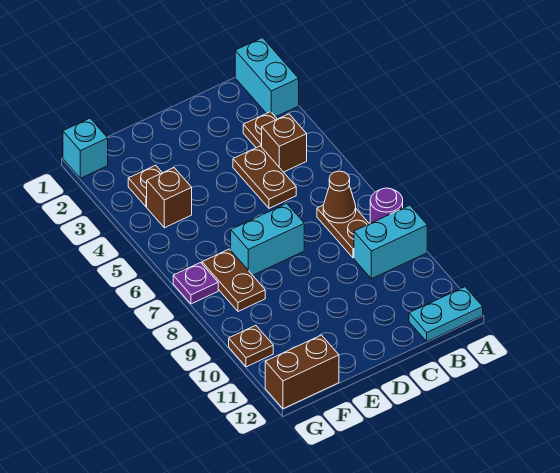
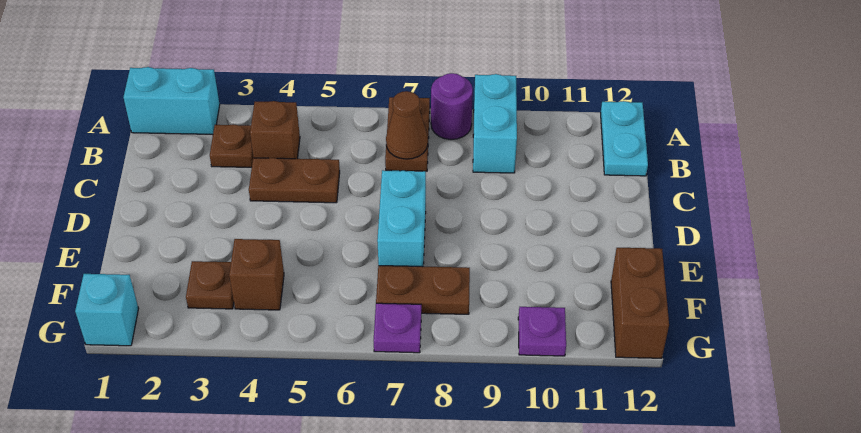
brown 1x2 plate [317,205,369,258] -> brown 1x2 plate turned to [385,97,430,171]
brown 1x1 plate [229,325,273,367] -> purple 1x1 plate [518,307,566,356]

